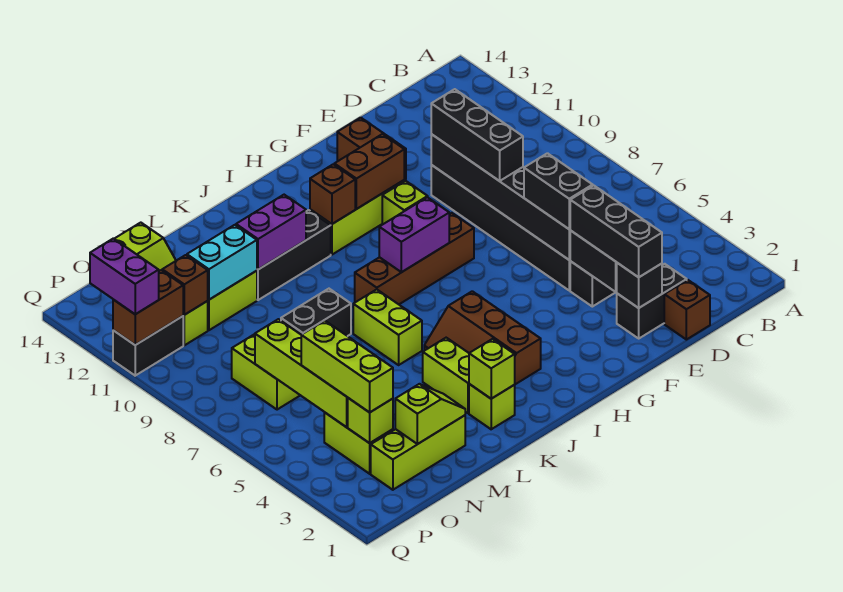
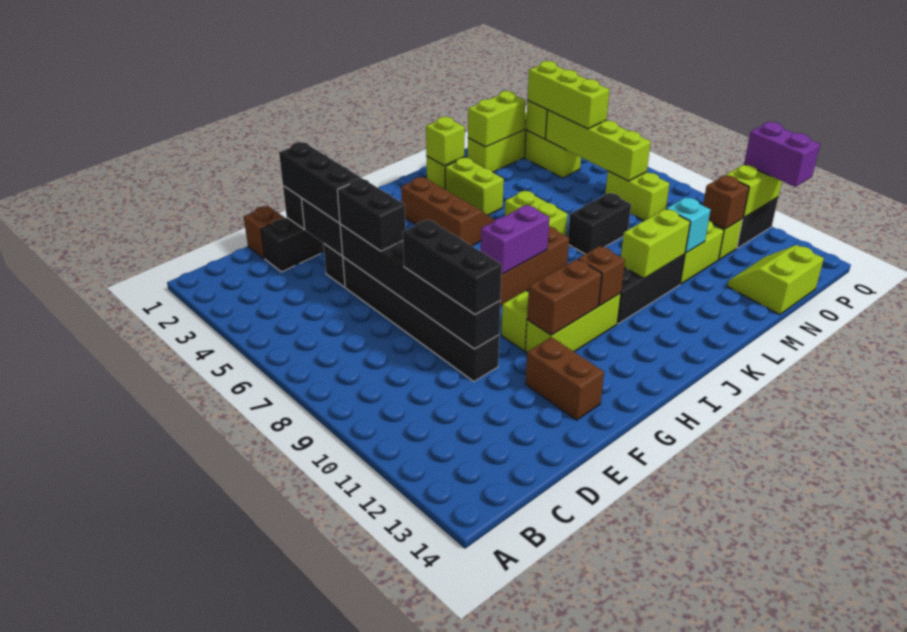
purple 1x2 brick [236,195,306,269] -> lime 1x2 brick [621,209,690,278]
lime 1x2 slope [395,384,465,444] -> lime 1x2 brick [468,91,526,147]
cyan 1x2 brick [187,225,257,300] -> cyan 1x1 brick [666,197,710,253]
brown 1x2 brick [113,270,183,345] -> lime 1x2 brick [725,164,782,218]

